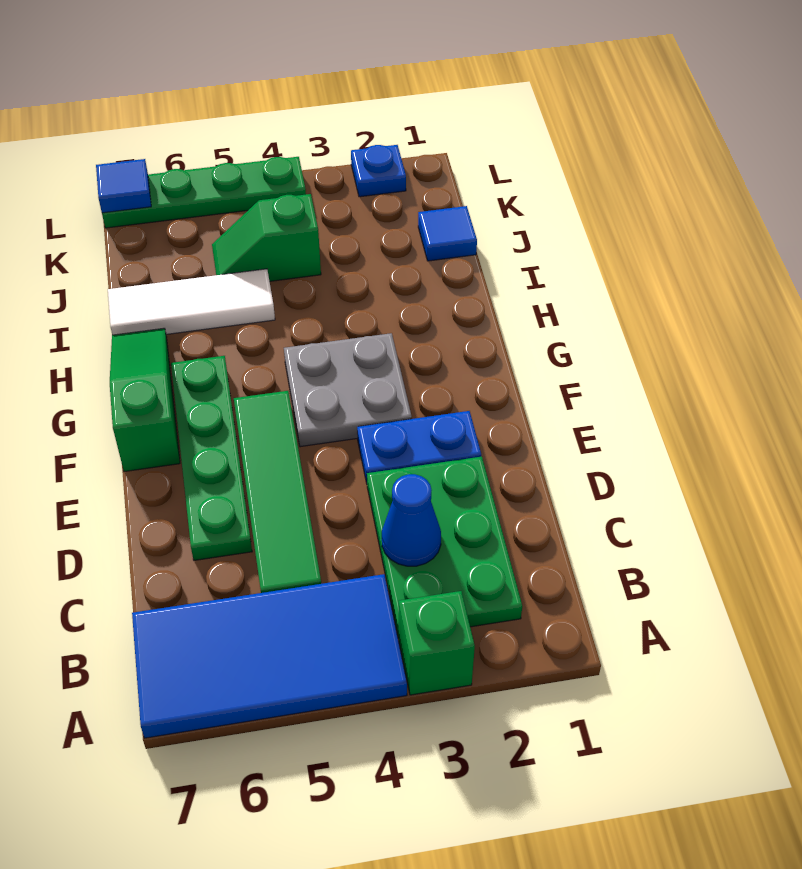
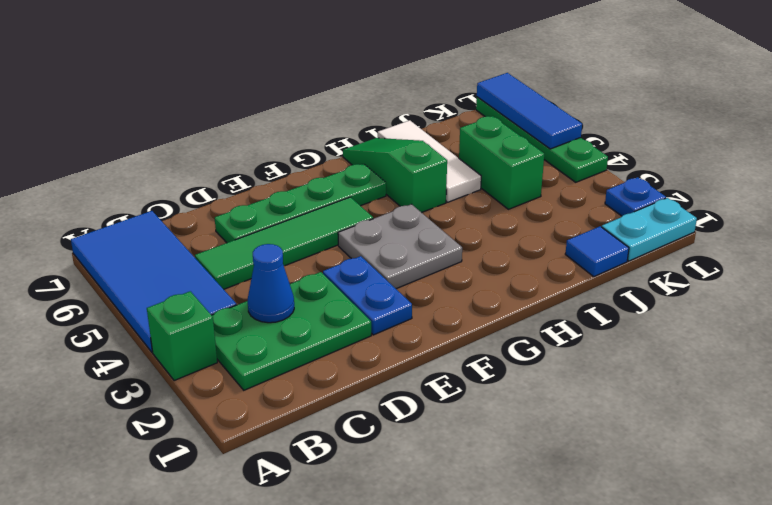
green 1x3 slope [110,328,180,472] -> green 1x3 slope turned to [343,138,447,213]
green 1x2 slope [212,194,321,281] -> green 1x2 brick [459,116,544,209]
none -> cyan 1x2 plate [602,198,697,261]
blue 1x1 tile [96,159,151,213] -> blue 1x3 tile [477,73,582,149]

